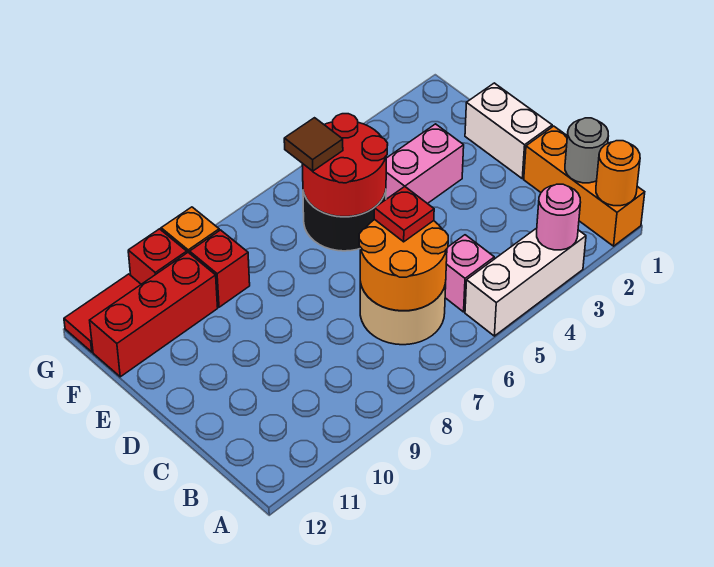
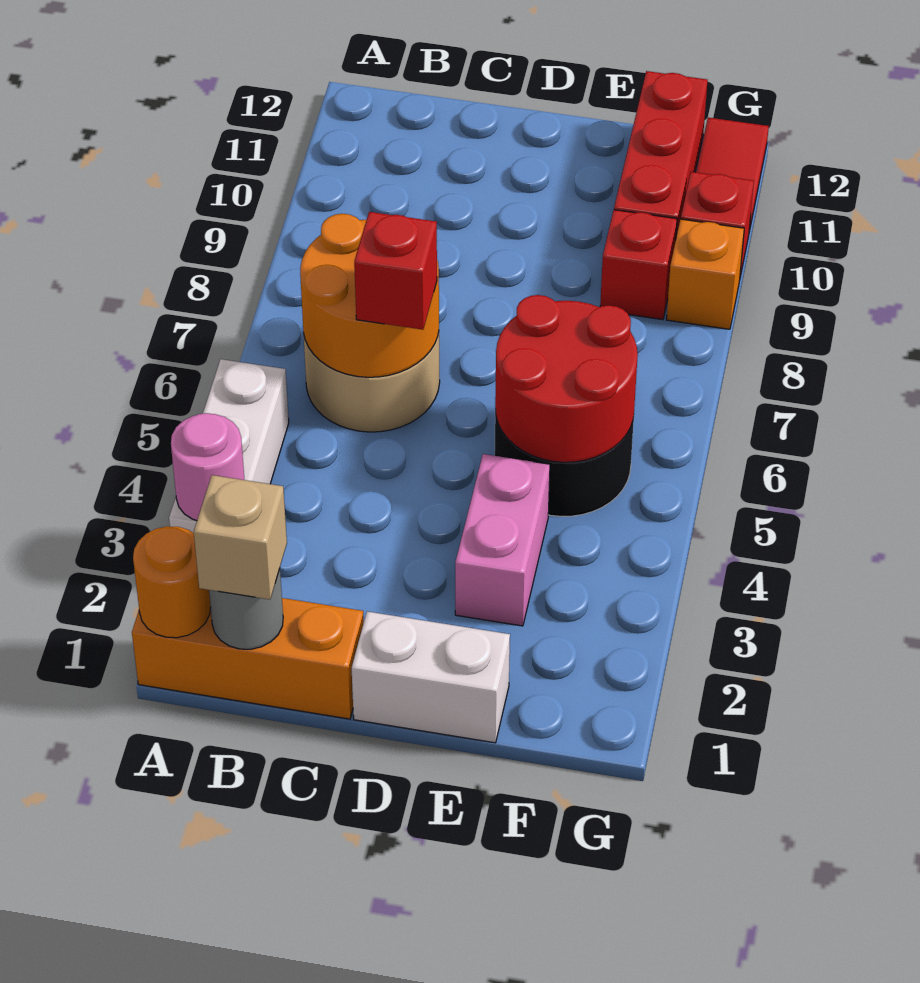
none -> tan 1x1 brick [194,475,287,600]
pink 1x1 brick [445,235,494,312] -> none
red 1x1 plate [374,187,434,242] -> red 1x1 brick [354,212,437,330]
brown 1x1 tile [284,118,343,171] -> none

